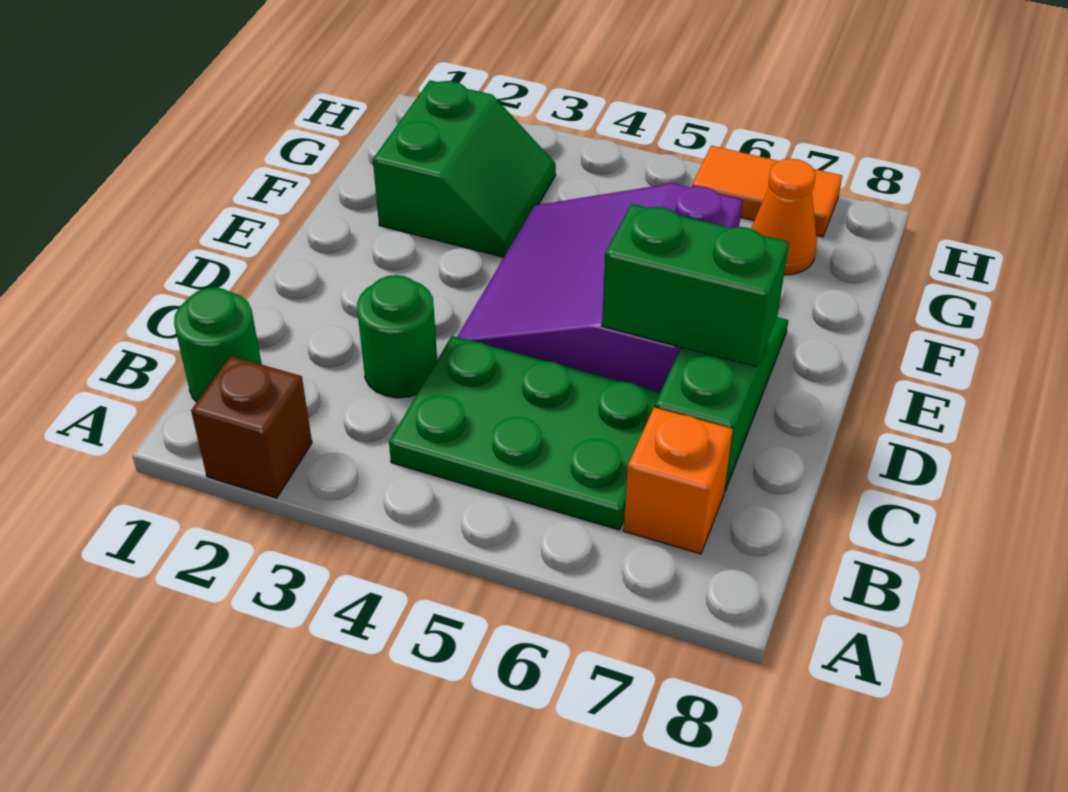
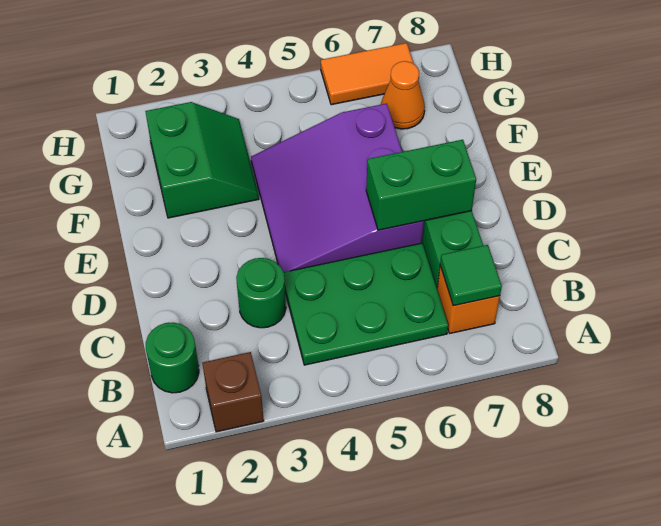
none -> green 1x1 tile [440,245,502,306]

